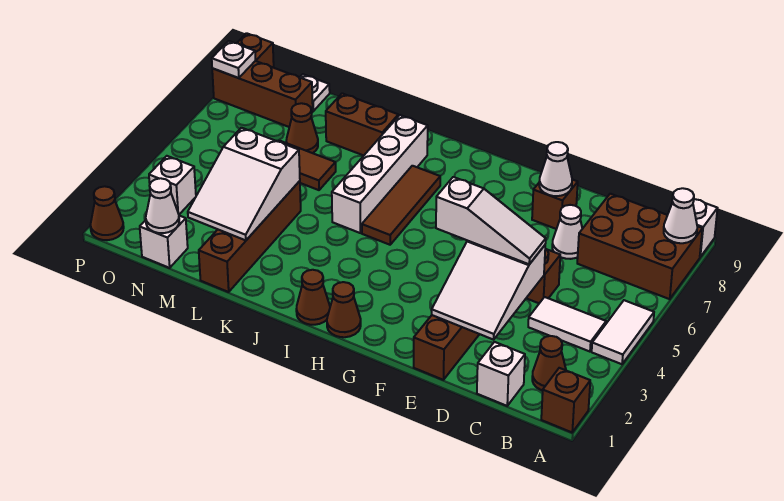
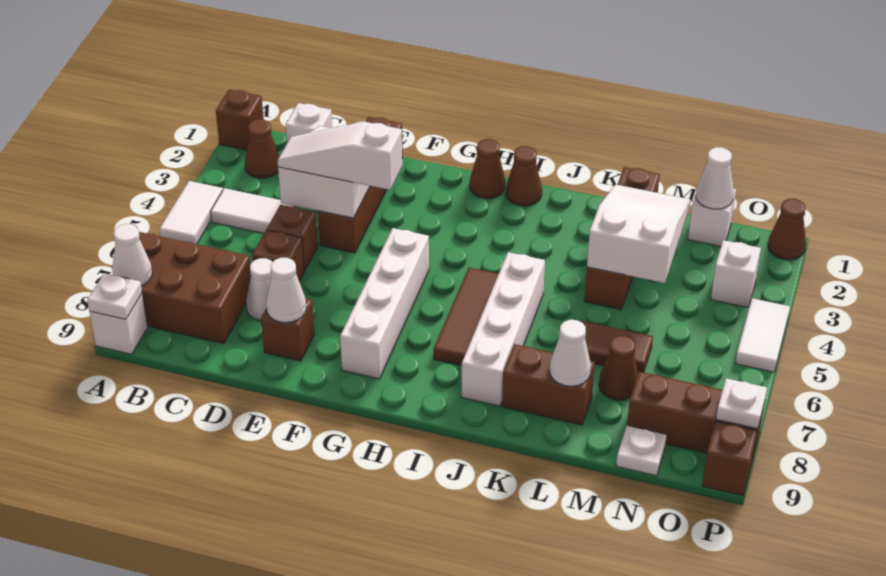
none -> white 1x1 plate [87,273,142,319]
none -> brown 1x1 brick [252,230,304,281]
none -> white 1x4 brick [340,228,429,379]
none -> white 1x1 cone [550,320,591,386]
none -> white 1x2 tile [735,298,790,372]

